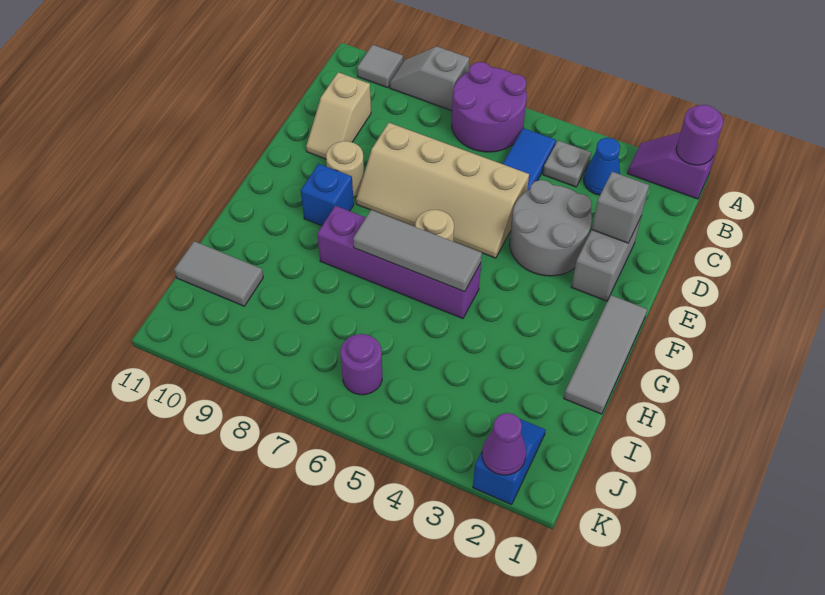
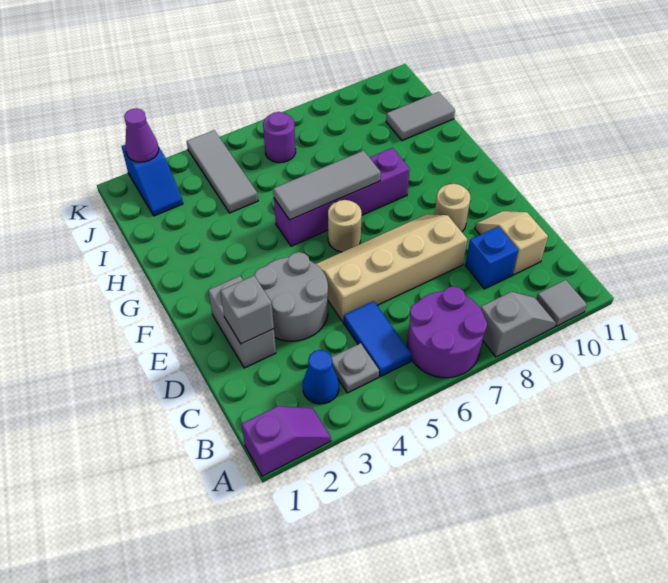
purple 1x1 round brick [676,105,723,165] -> none
grey 1x3 tile [564,295,647,414] -> grey 1x3 tile moved to [187,130,258,213]
blue 1x1 brick [301,164,354,226] -> blue 1x1 brick moved to [465,227,518,289]

